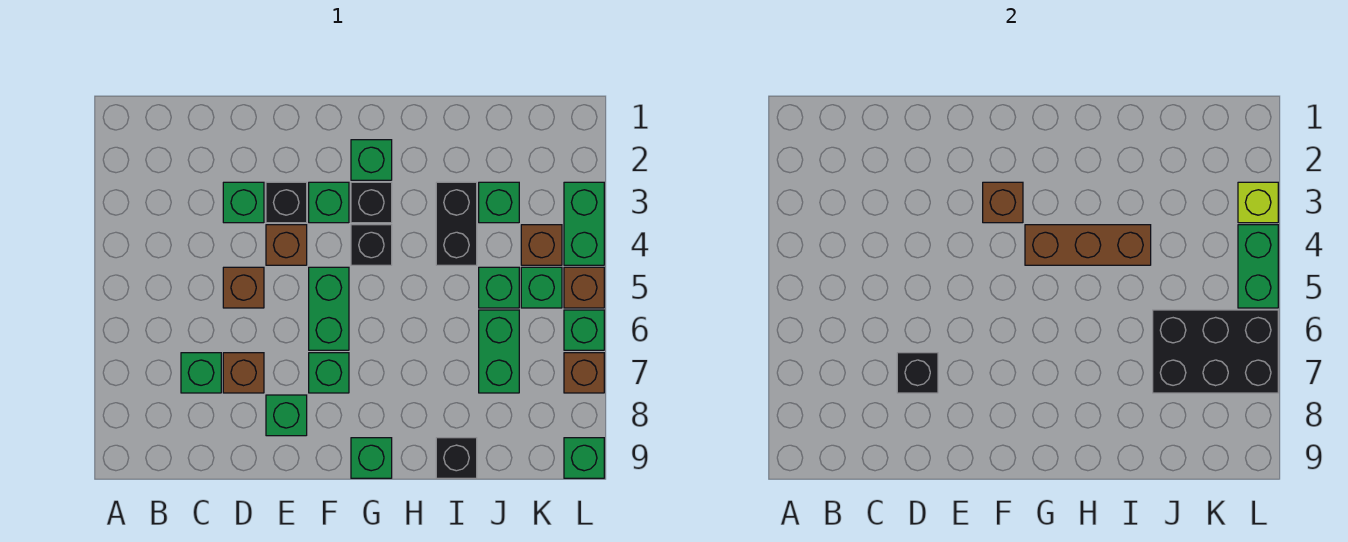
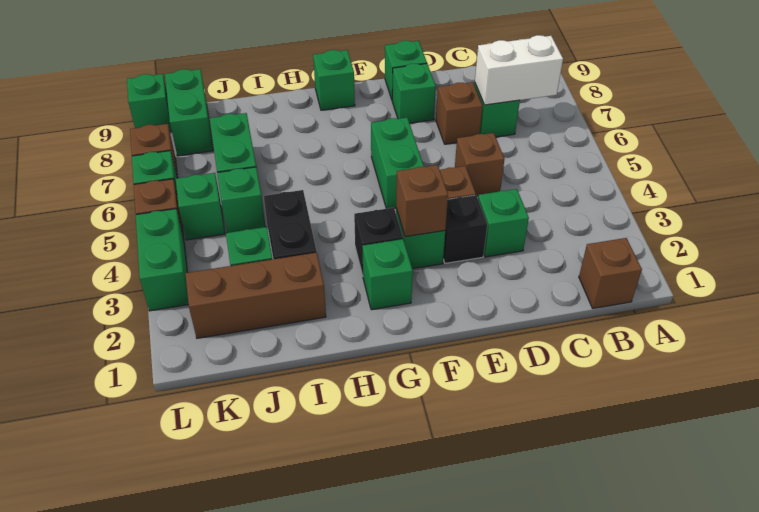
none -> white 1x2 brick [475,35,563,105]
black 1x1 brick [897,353,938,393] -> none
green 1x1 brick [309,353,349,393] -> green 1x1 brick moved to [385,41,427,99]
black 1x1 brick [351,225,392,265] -> none
brown 1x3 brick [1025,225,1151,265] -> brown 1x3 brick moved to [185,253,326,338]
black 1x1 brick [436,438,477,478] -> none
black 2x3 brick [1153,310,1278,393] -> none
brown 1x1 brick [521,225,562,265] -> brown 1x1 brick moved to [579,238,642,308]
lime 1x1 brick [1238,182,1278,223] -> none
green 1x2 brick [1238,225,1278,308] -> green 1x2 brick moved to [165,69,213,156]

